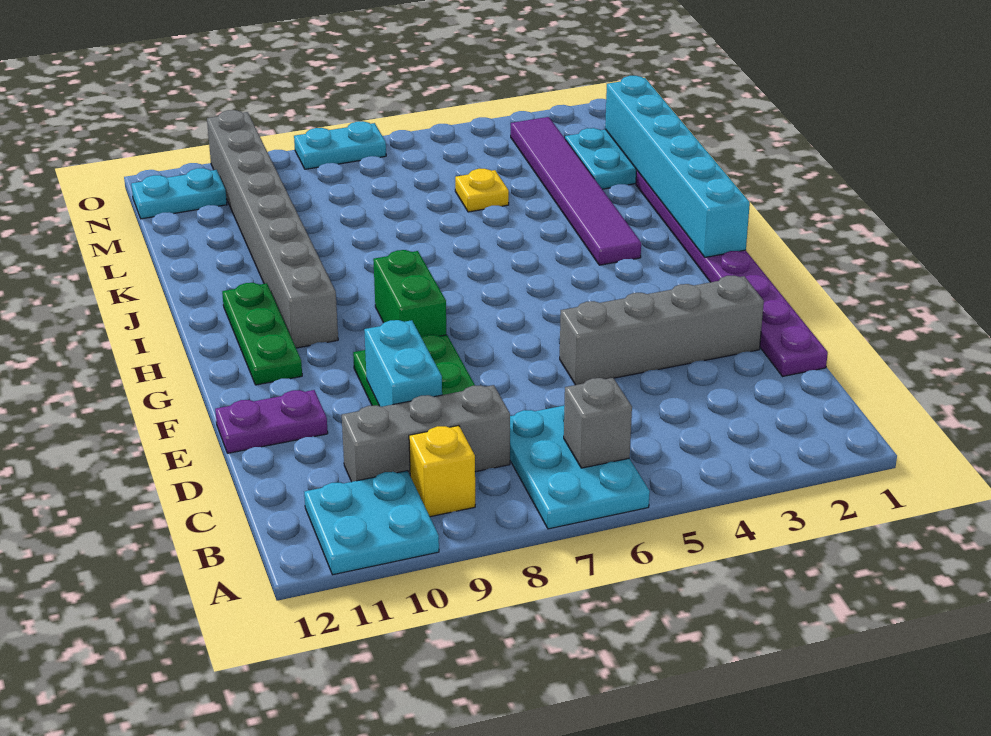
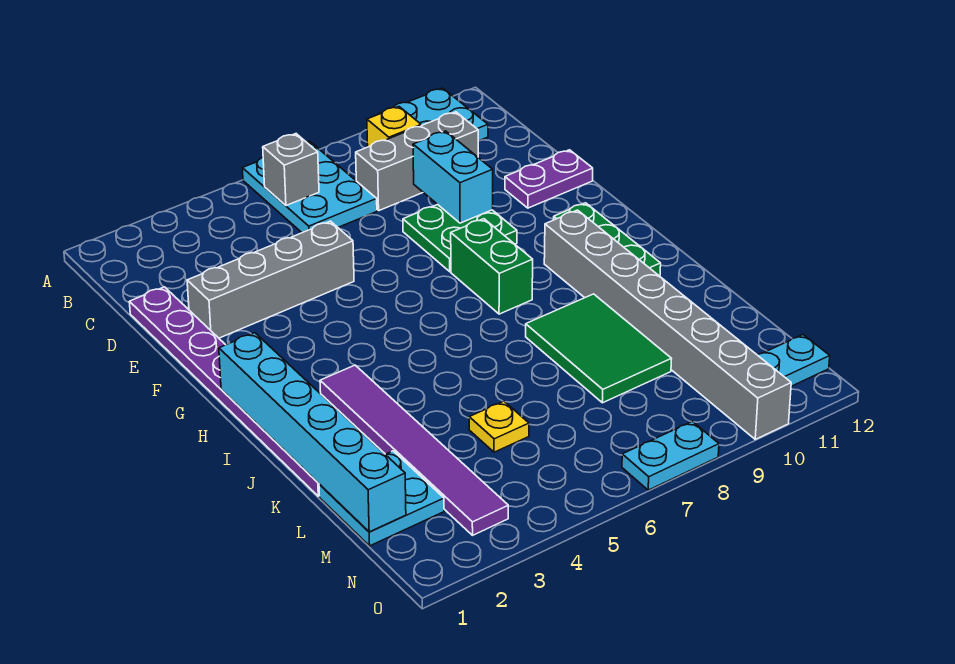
none -> green 2x3 tile [526,294,671,403]

